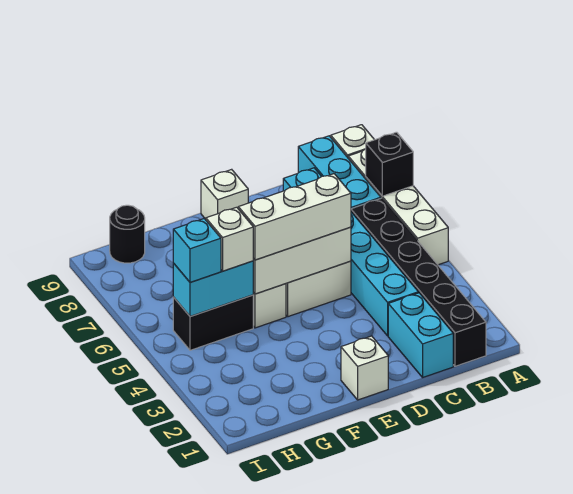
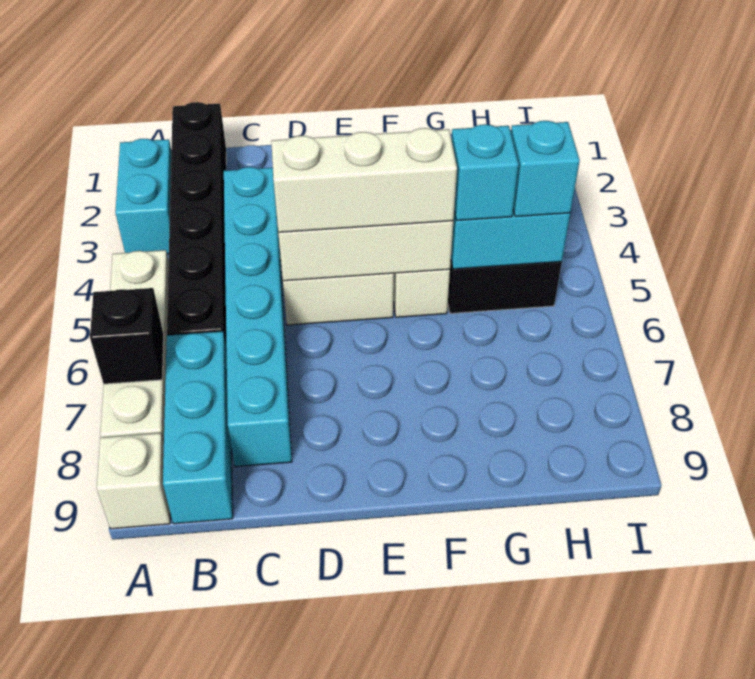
cyan 1x2 brick [388,293,453,377] -> cyan 1x2 brick moved to [115,139,171,254]
white 1x1 brick [341,336,388,400] -> none
white 1x1 brick [201,169,248,219] -> none
white 1x1 brick [206,207,253,271] -> cyan 1x1 brick [452,124,519,221]
black 1x1 round brick [110,205,145,263] -> none

